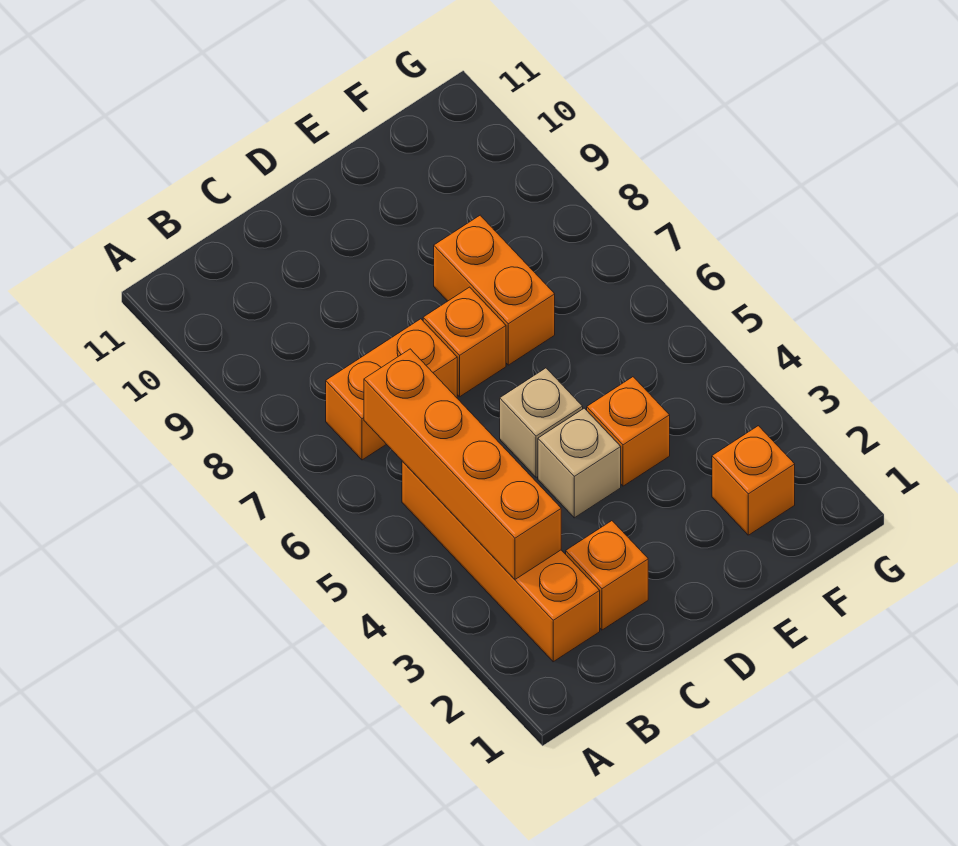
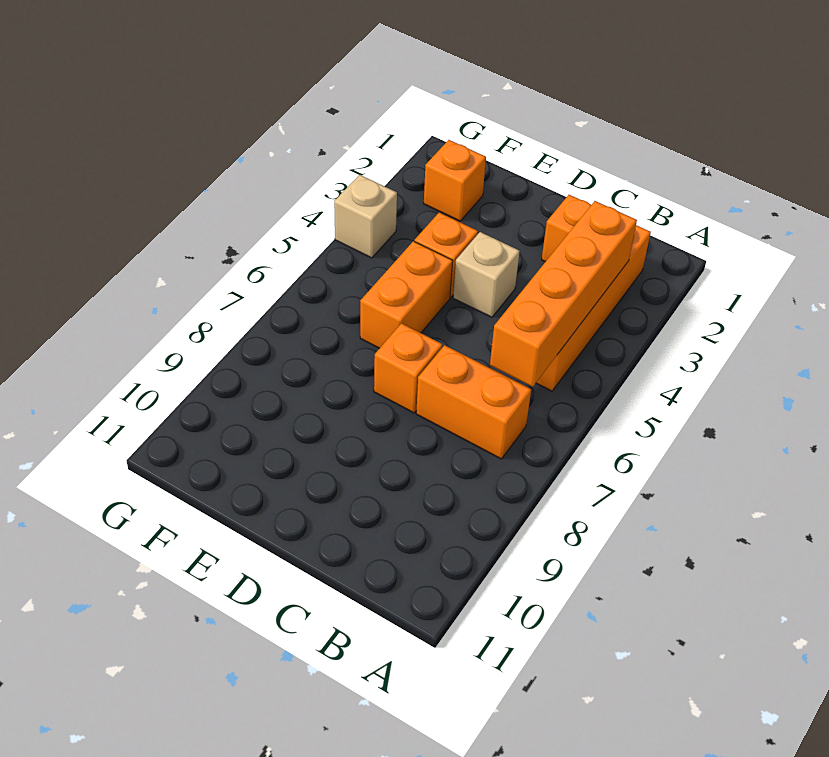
tan 1x1 brick [500,368,583,477] -> tan 1x1 brick moved to [334,175,397,258]
orange 1x2 brick [434,215,555,365] -> orange 1x2 brick moved to [360,241,453,348]

